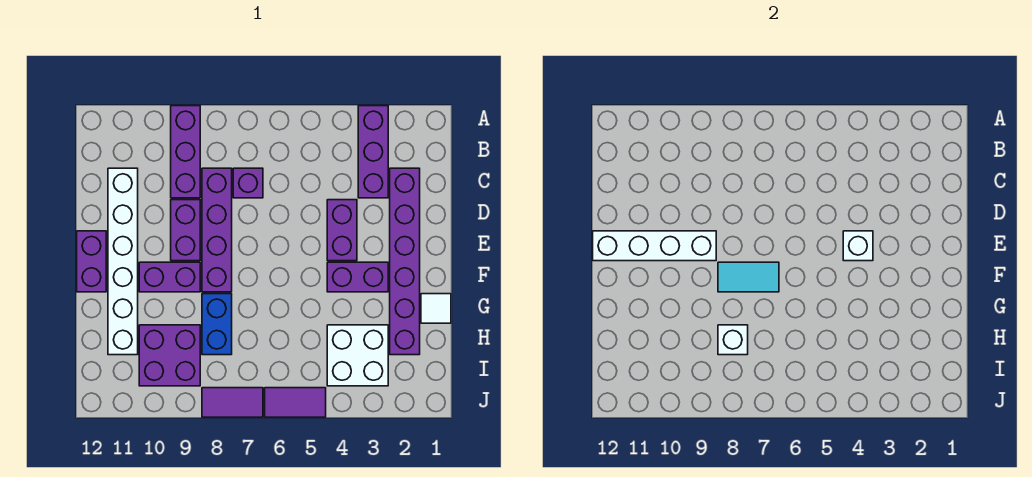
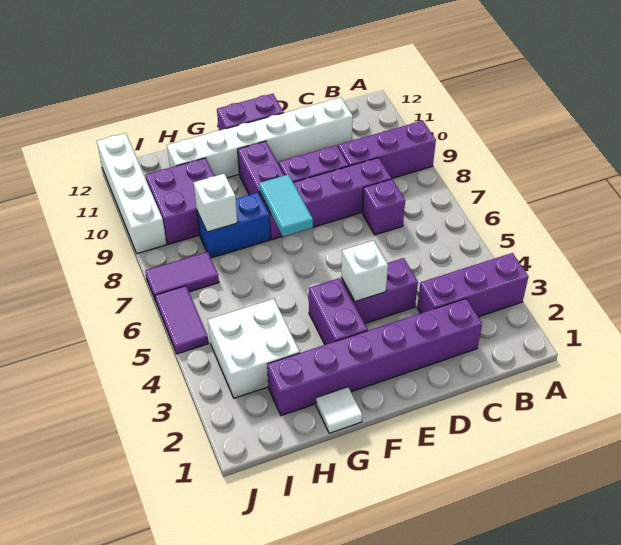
white 1x4 brick [593,231,716,261] -> white 1x4 brick moved to [97,133,167,254]
purple 1x2 tile [202,388,263,417] -> purple 1x2 tile turned to [145,252,219,301]

